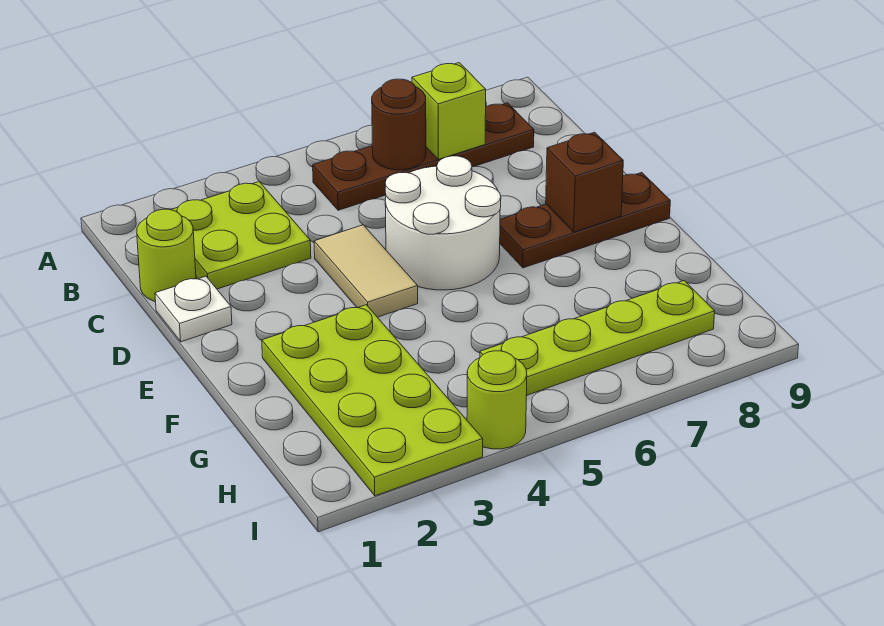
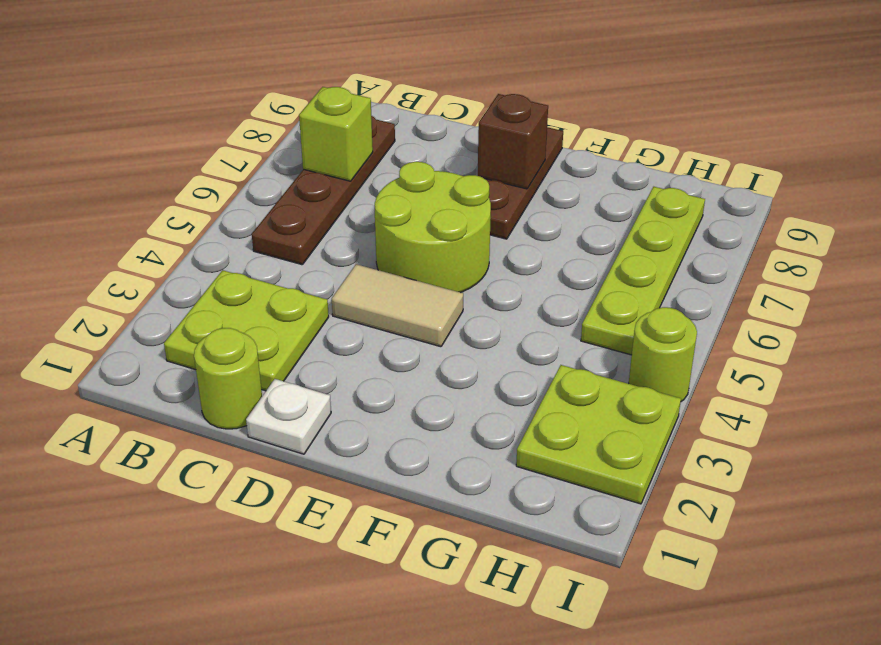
brown 1x1 round brick [372,79,426,170] -> none
white 2x2 round brick [385,156,501,290] -> lime 2x2 round brick [375,162,491,293]
lime 2x4 plate [262,305,483,496] -> lime 2x2 plate [516,365,681,504]

